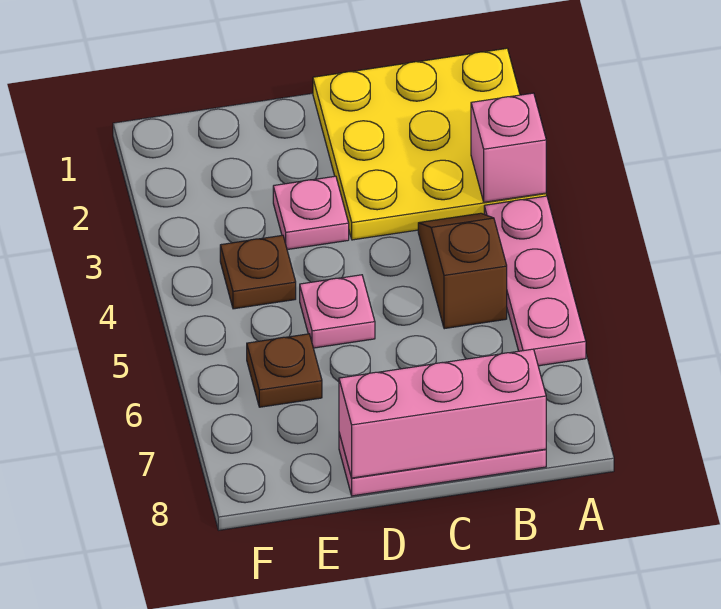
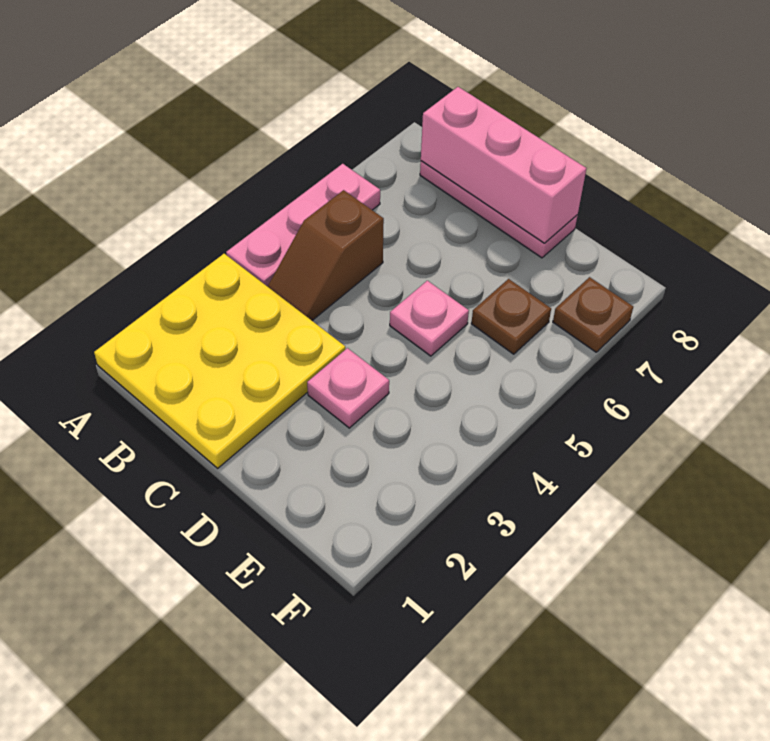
pink 1x1 brick [471,93,546,202] -> none
brown 1x1 plate [220,235,296,309] -> brown 1x1 plate moved to [553,277,633,352]

